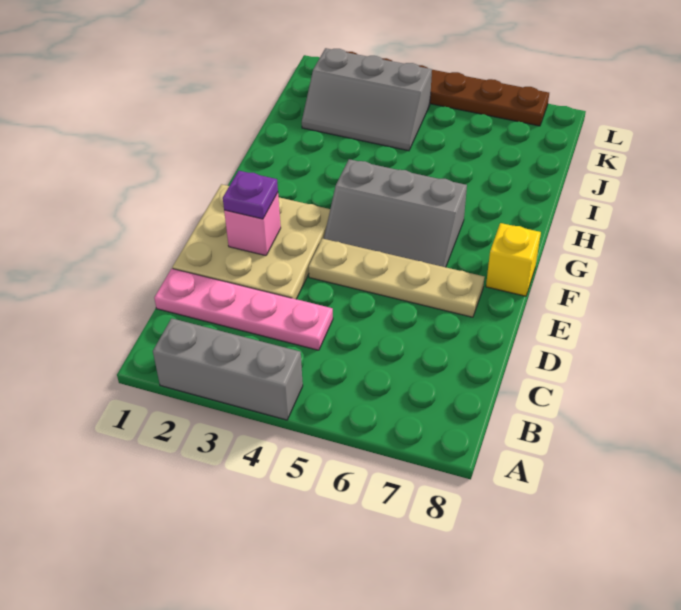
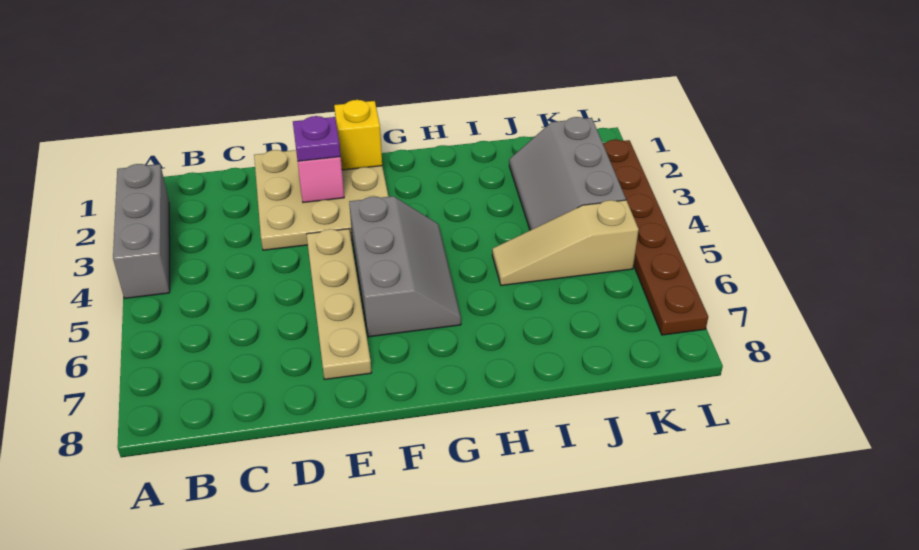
pink 1x4 plate [154,269,333,350] -> none
grey 2x3 slope [324,159,467,267] -> grey 2x3 slope turned to [349,196,461,337]
yellow 1x1 brick [486,223,541,296] -> yellow 1x1 brick moved to [334,100,382,170]
none -> tan 1x3 slope [492,200,639,286]

